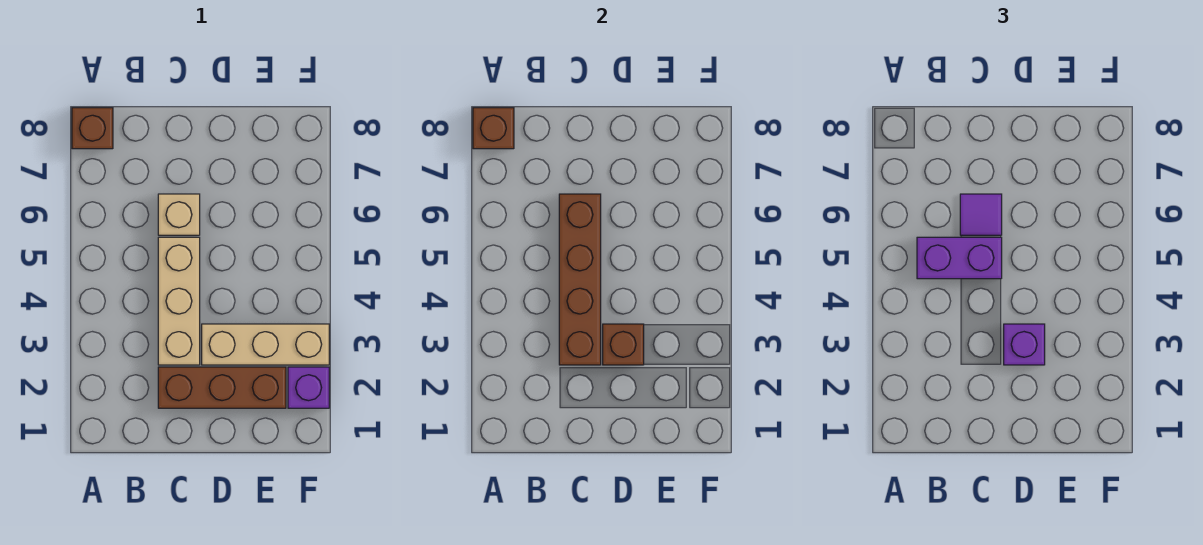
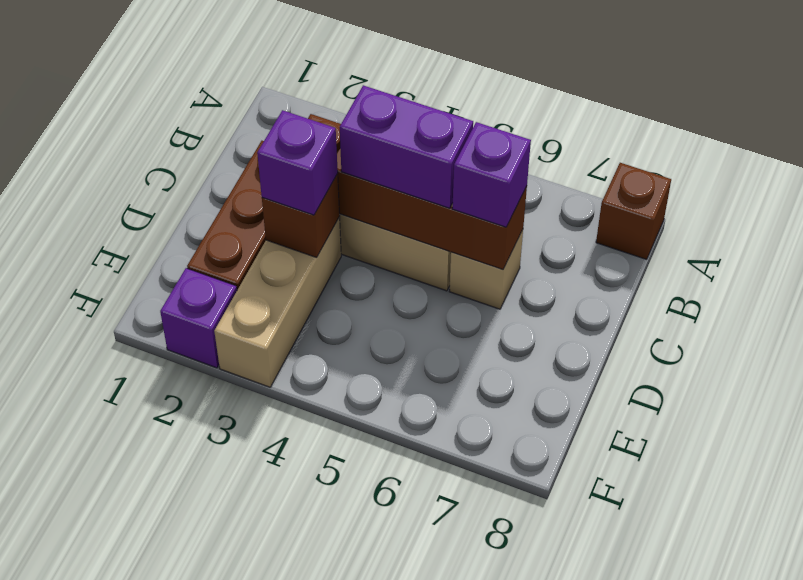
brown 1x1 brick [473,108,514,149] -> none
purple 1x2 brick [917,237,1002,279] -> purple 1x2 brick turned to [340,85,473,208]
purple 1x1 tile [960,194,1002,235] -> purple 1x1 brick [452,122,531,227]

